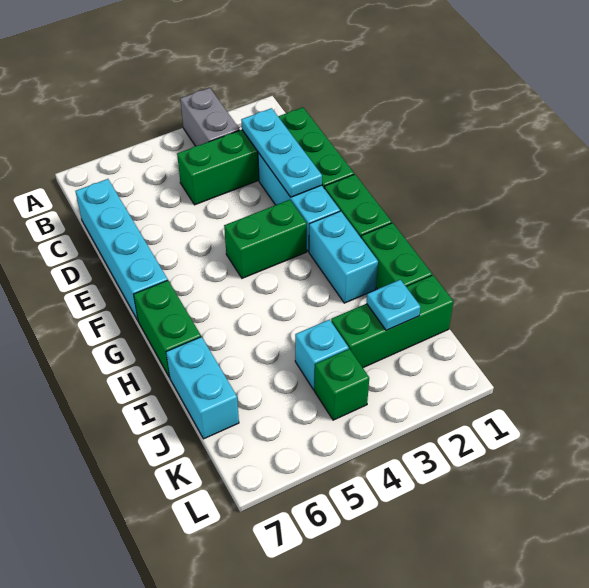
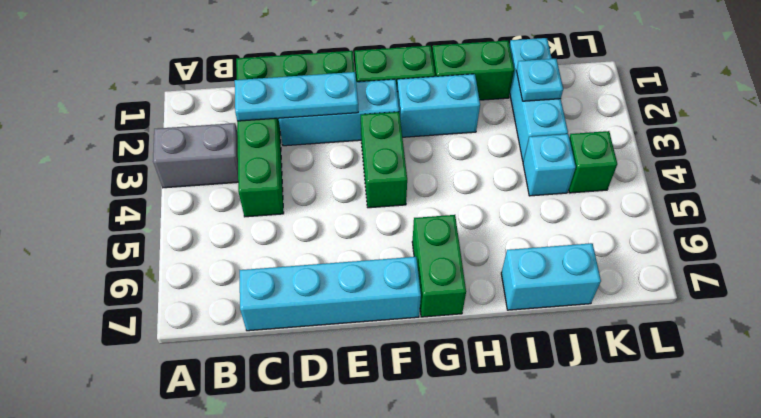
green 1x2 brick [134,280,201,378] -> green 1x2 brick turned to [412,215,466,317]
green 1x3 brick [331,275,453,368] -> cyan 1x3 brick [510,38,568,162]

